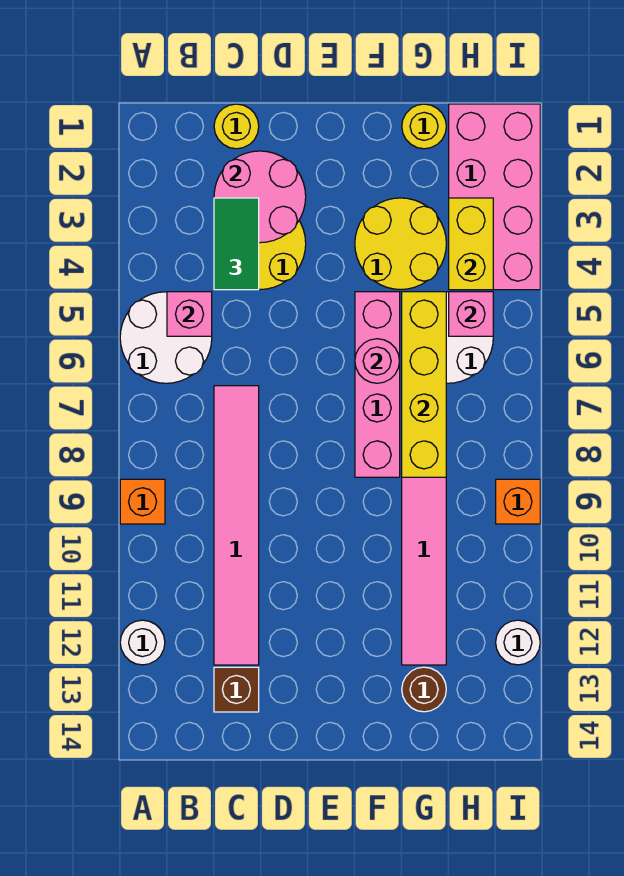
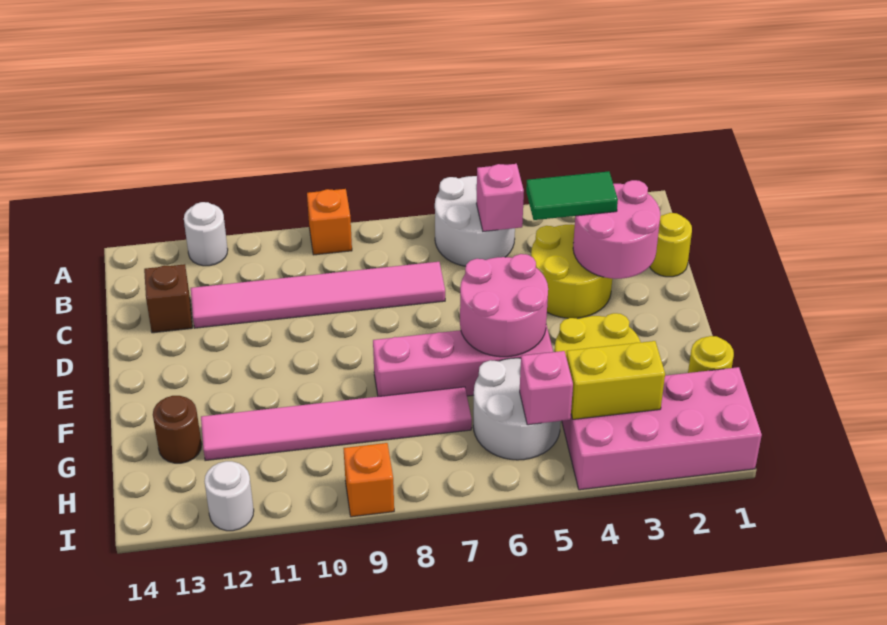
pink 1x1 round brick [355,339,399,383] -> pink 2x2 round brick [460,254,548,357]
yellow 1x4 brick [402,292,446,477] -> none

